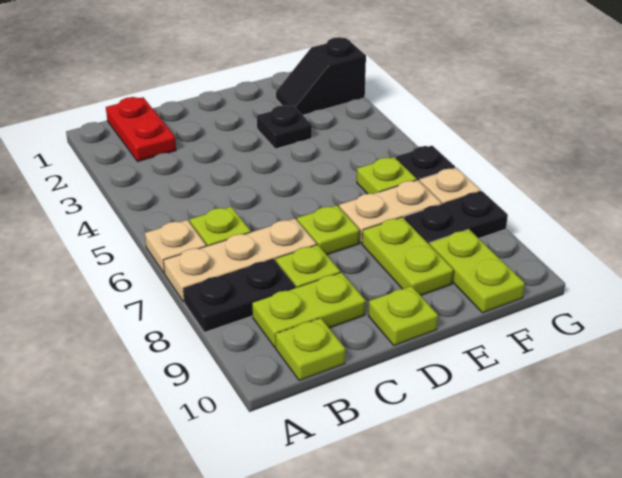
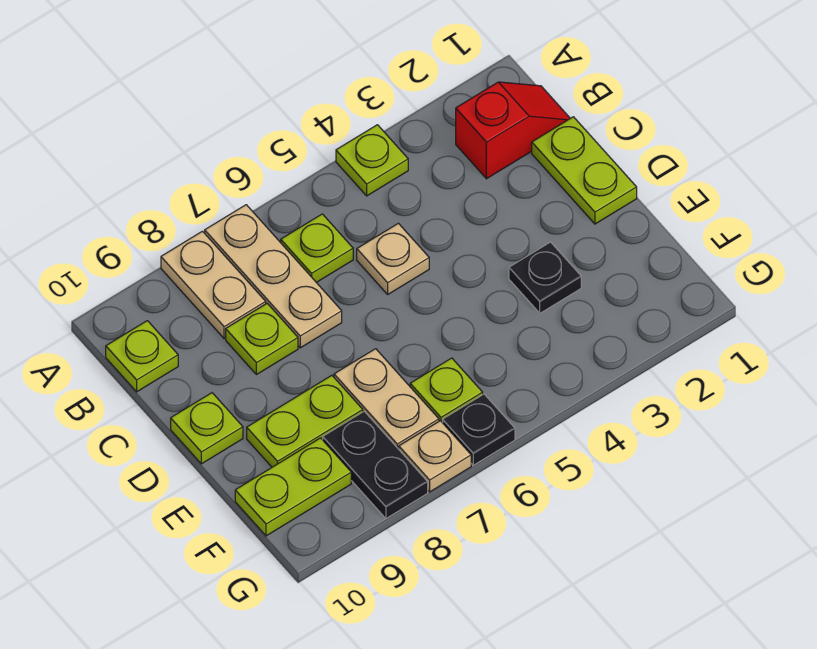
tan 1x1 plate [145,220,206,273] -> tan 1x1 plate moved to [357,223,429,294]
black 1x2 plate [183,259,295,332] -> tan 1x2 plate [161,231,266,339]
red 1x2 plate [106,97,176,162] -> red 1x2 slope [456,82,570,179]
lime 1x2 plate [252,272,366,347] -> lime 1x2 plate moved to [532,117,637,224]
lime 1x1 plate [297,205,359,255] -> lime 1x1 plate moved to [336,125,408,196]
black 1x2 slope [276,37,366,115] -> none

